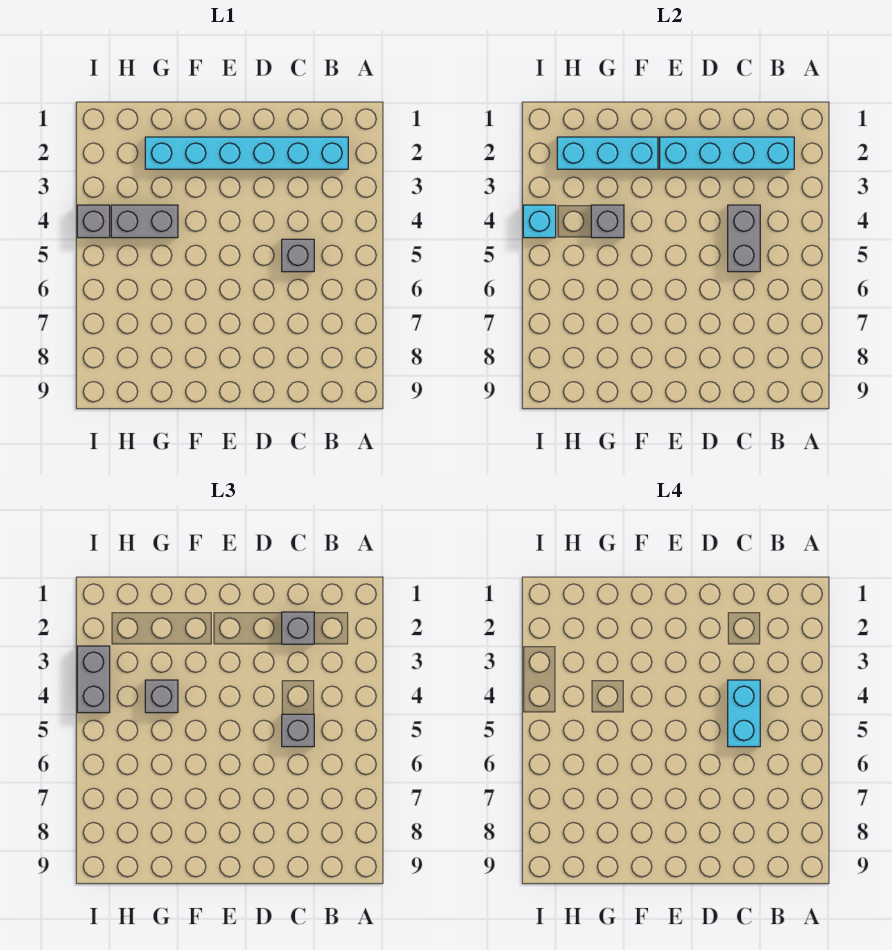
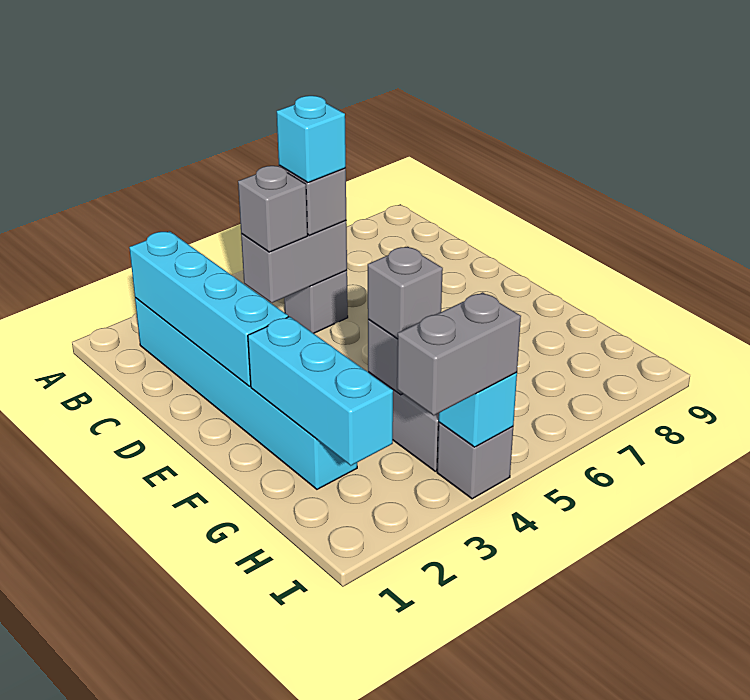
grey 1x1 brick [282,612,314,644] -> grey 1x1 brick moved to [238,166,308,252]
cyan 1x2 brick [728,680,760,747] -> cyan 1x1 brick [277,96,346,183]

